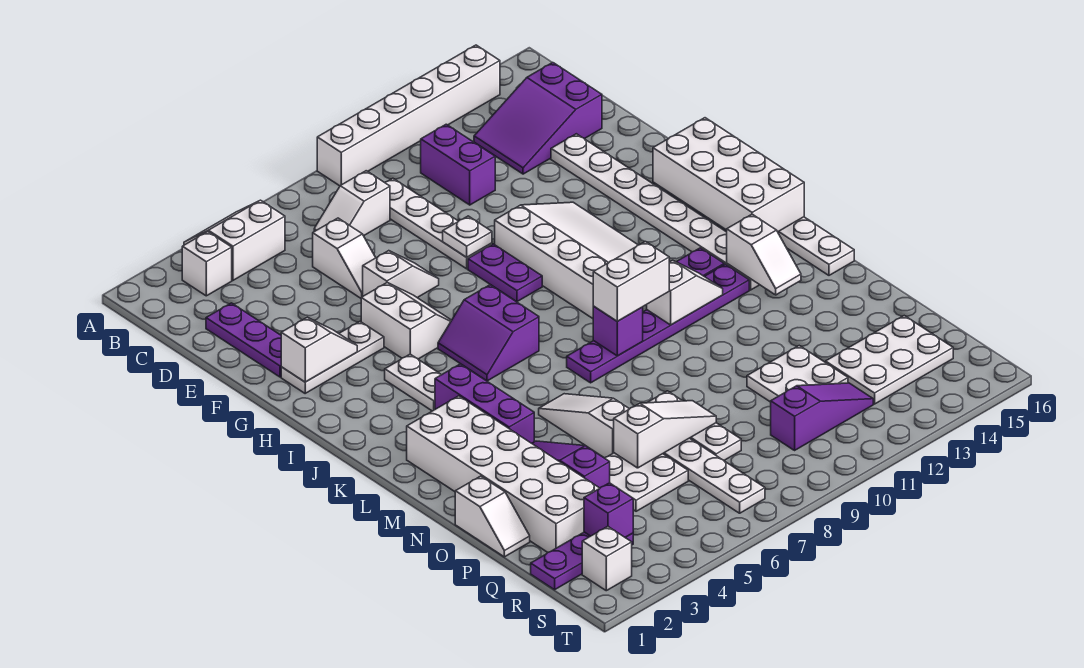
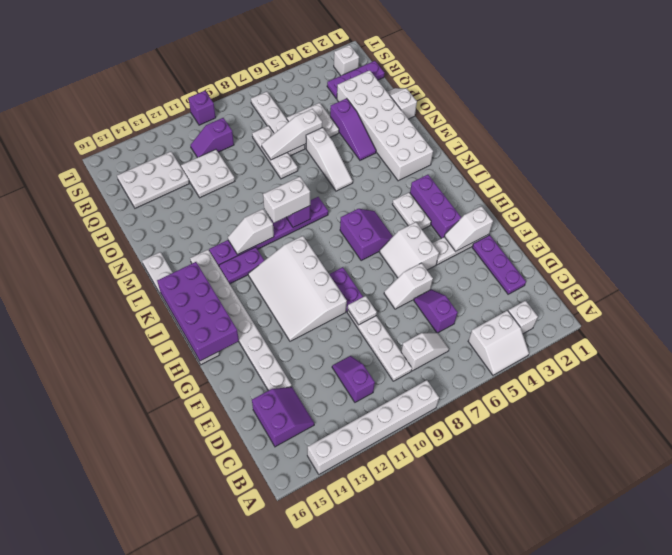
purple 1x2 brick [421,124,495,205] -> purple 1x2 slope [332,356,375,402]
purple 2x3 slope [474,63,602,174] -> purple 2x2 slope [252,387,314,447]
white 1x2 slope [313,218,376,298] -> purple 1x2 slope [414,289,458,333]
white 2x4 brick [653,118,804,232] -> purple 2x4 brick [157,262,239,361]
purple 1x3 brick [435,364,534,443] -> purple 1x3 brick moved to [410,175,461,238]
white 1x2 slope [727,214,801,295] -> none
purple 1x1 brick [584,483,633,537] -> purple 1x1 brick moved to [188,91,216,125]
purple 1x3 slope [771,383,873,450] -> purple 1x2 slope [191,118,234,158]

